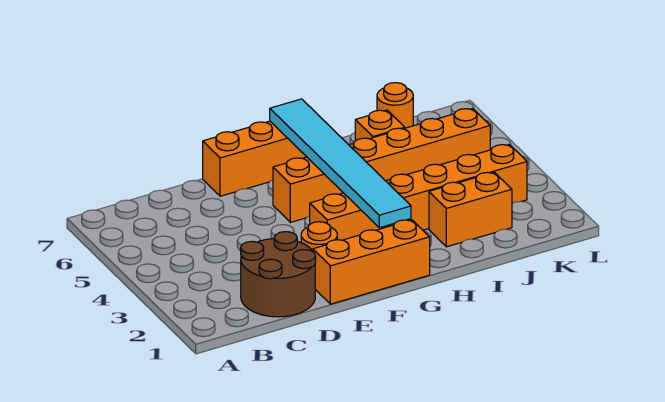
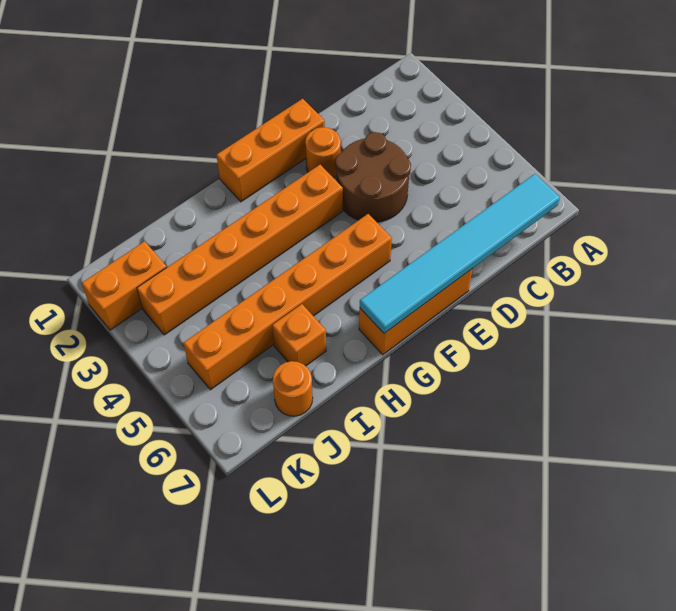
brown 2x2 round brick [241,232,316,317] -> brown 2x2 round brick moved to [335,132,411,222]
cyan 1x6 tile [270,99,411,228] -> cyan 1x6 tile turned to [360,174,560,334]
orange 1x2 brick [429,172,512,247] -> orange 1x2 brick moved to [82,241,167,330]

